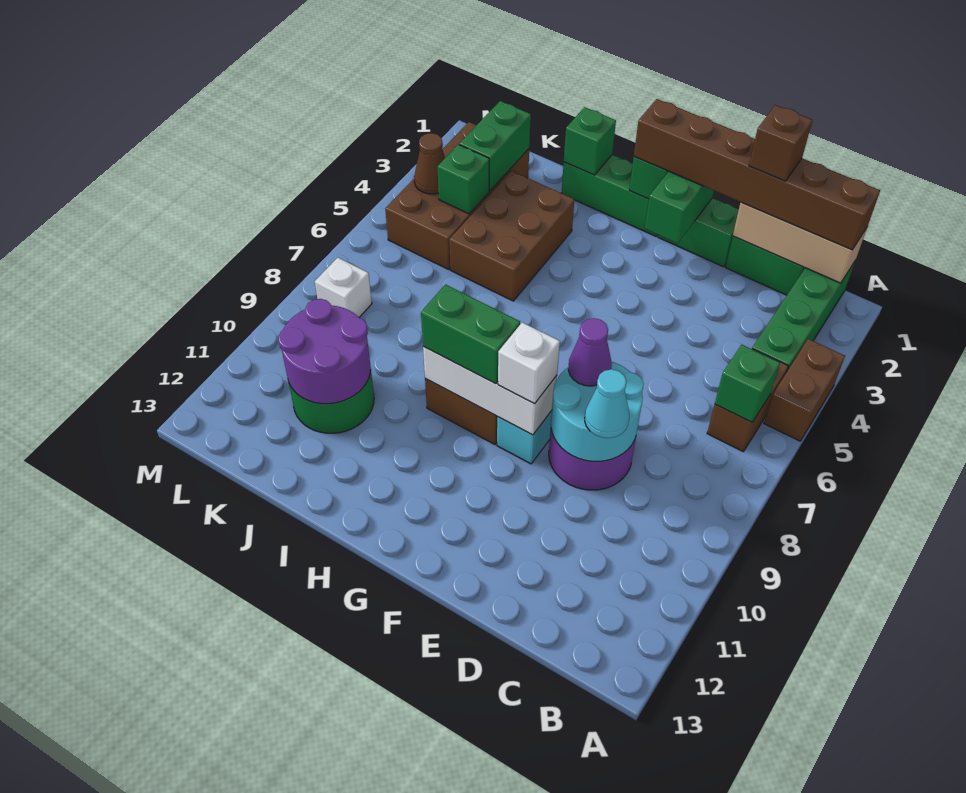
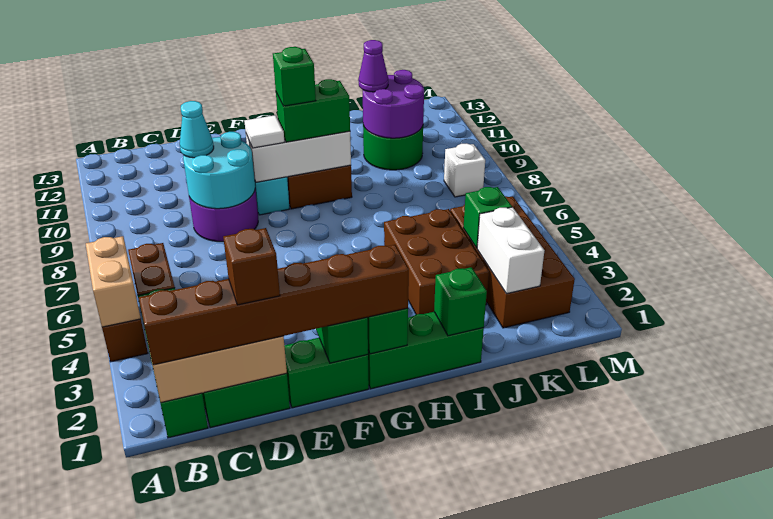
none -> tan 1x2 brick [86,236,141,327]
green 1x1 brick [715,345,780,422] -> green 1x1 brick moved to [273,47,316,106]
purple 1x1 cone [568,318,612,386] -> purple 1x1 cone moved to [358,40,388,92]
white 1x1 brick [498,322,560,404] -> white 1x1 tile [244,115,284,148]
green 1x2 brick [459,101,531,191] -> white 1x2 brick [477,207,544,294]
brown 1x1 cone [414,133,445,194] -> none

